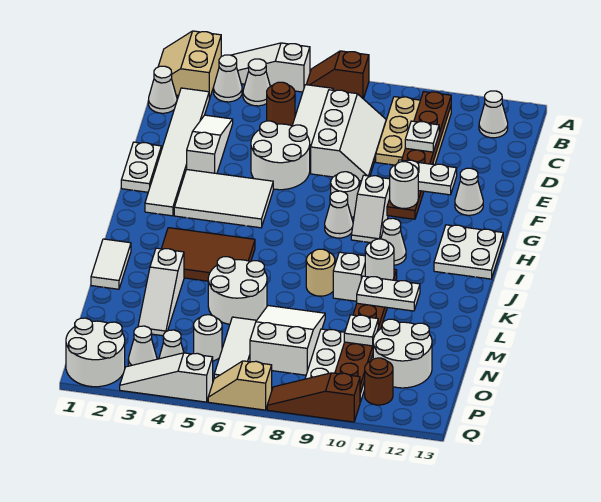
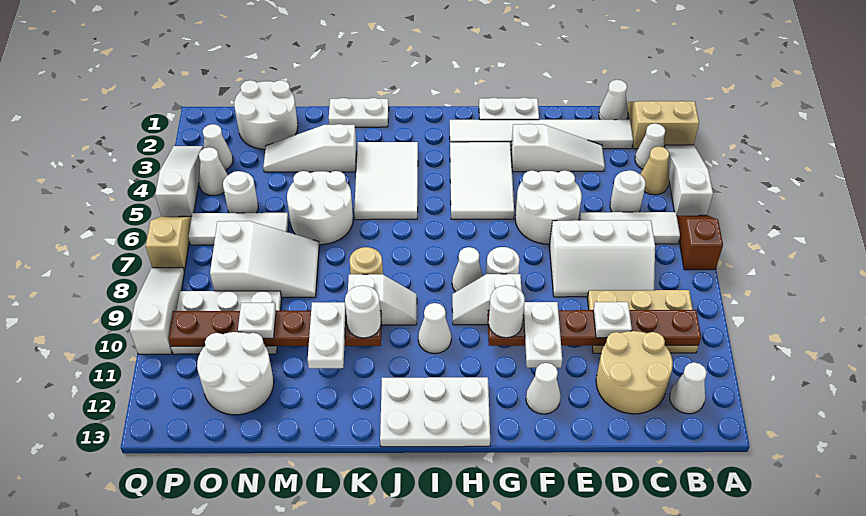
white 1x1 cone [243,59,270,106] -> tan 1x1 cone [640,146,669,195]
brown 1x1 round brick [267,82,295,126] -> white 1x1 round brick [610,170,646,212]
none -> tan 2x2 round brick [596,331,673,414]
white 2x2 plate [434,225,503,279] -> white 2x3 plate [380,377,490,447]
brown 2x3 tile [161,228,255,281] -> white 2x3 tile [354,142,418,220]
white 1x2 tile [91,239,131,289] -> white 1x2 plate [329,98,389,127]
white 2x2 round brick [66,318,125,387] -> white 2x2 round brick moved to [234,80,298,149]
brown 1x1 round brick [365,358,393,405] -> none
brown 1x3 slope [267,373,360,422] -> white 1x3 slope [130,268,184,354]

